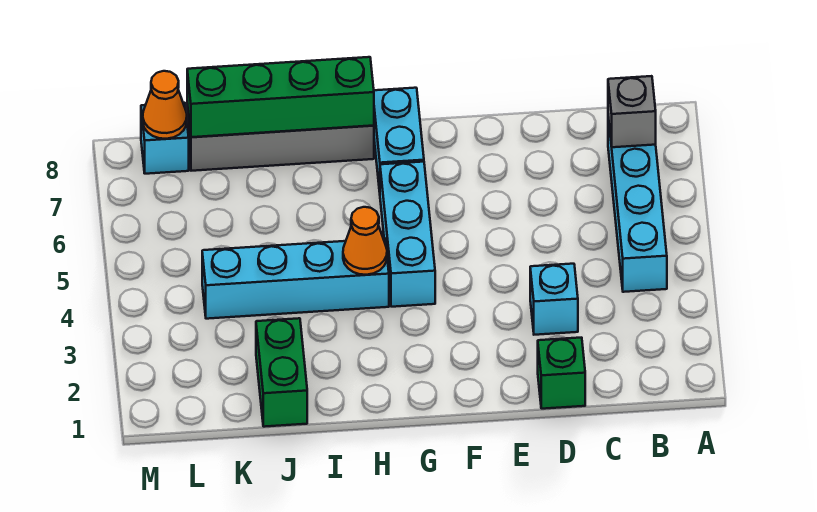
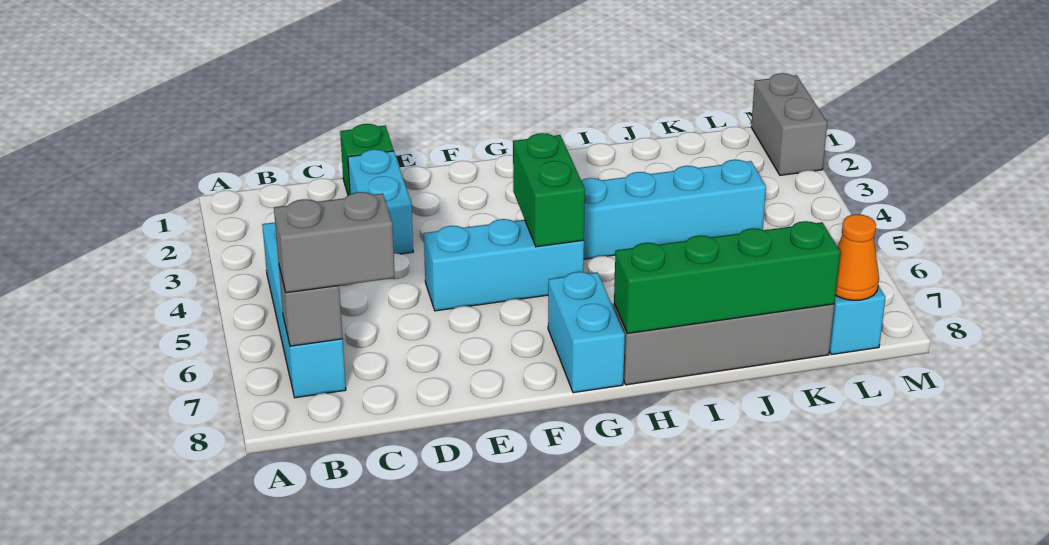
none -> grey 1x2 brick [274,192,395,293]
cyan 1x1 brick [530,264,578,335] -> cyan 1x2 brick [348,149,413,254]
cyan 1x3 brick [380,162,435,307] -> cyan 1x3 brick turned to [424,219,584,311]
orange 1x1 cone [343,207,387,275] -> none
green 1x2 brick [256,318,307,427] -> green 1x2 brick moved to [513,133,585,247]
none -> grey 1x2 brick [751,73,827,175]

